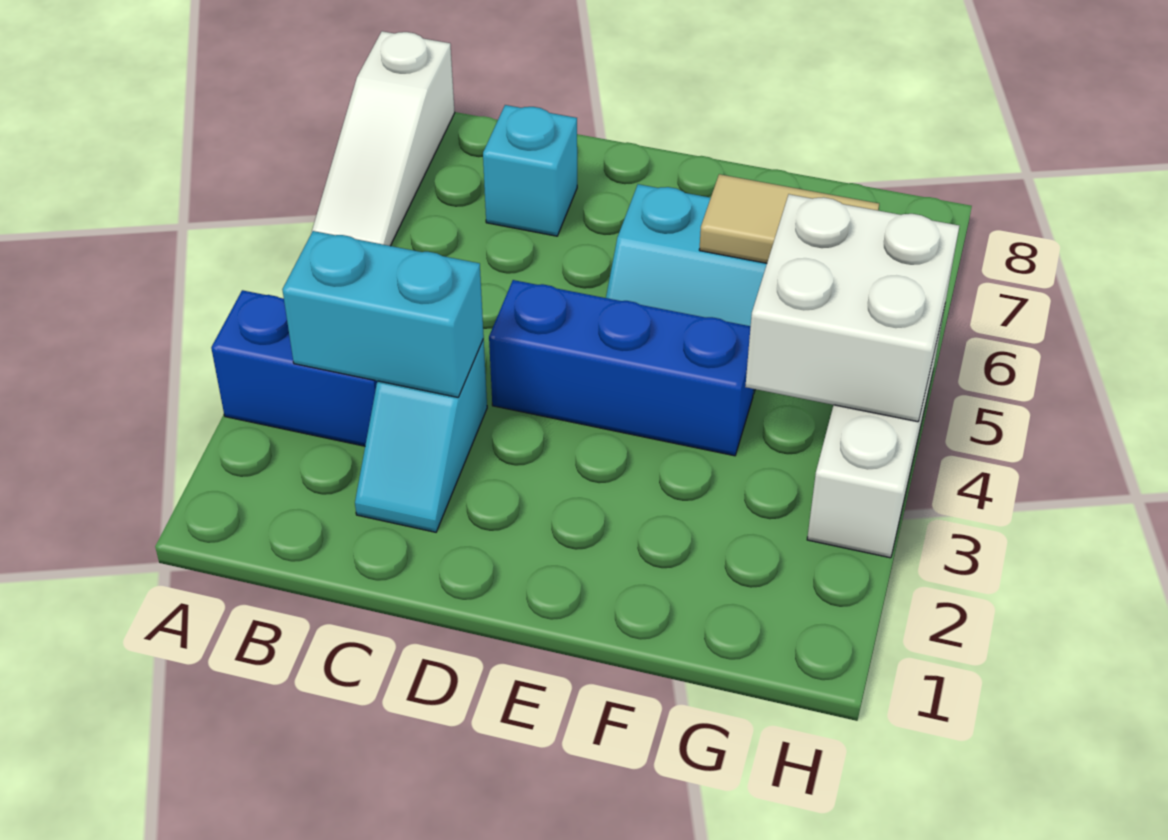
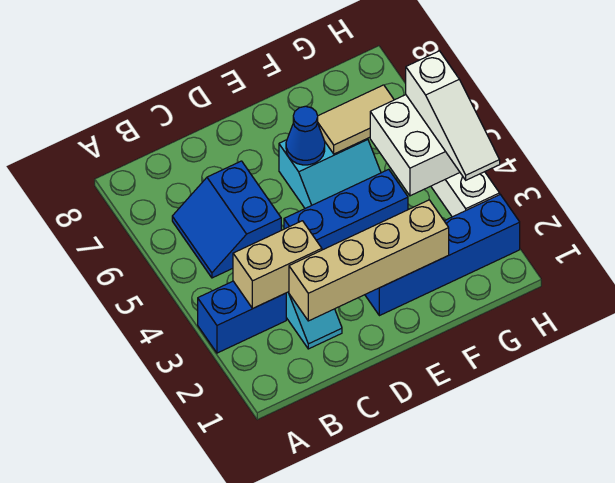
white 1x3 slope [311,31,455,246] -> white 1x3 slope moved to [406,51,500,180]
cyan 1x2 brick [282,231,484,397] -> tan 1x2 brick [233,221,322,308]
none -> blue 2x2 slope [172,161,281,278]
none -> tan 1x4 brick [289,200,449,321]
cyan 1x1 brick [483,105,577,236] -> none
none -> blue 1x4 brick [365,195,520,316]
none -> blue 1x1 cone [286,106,325,165]

